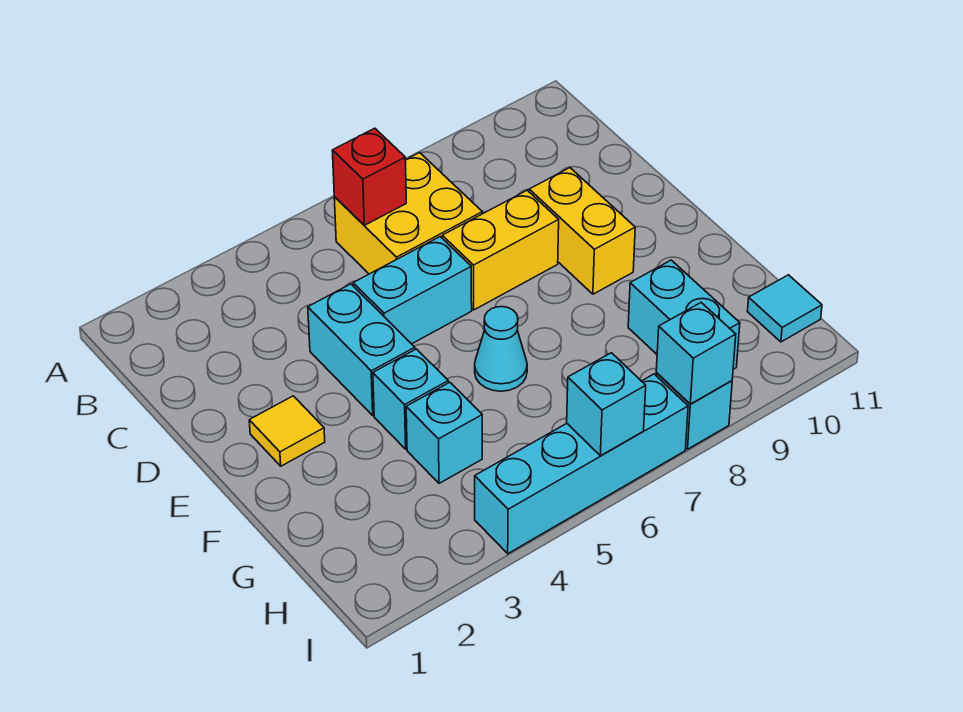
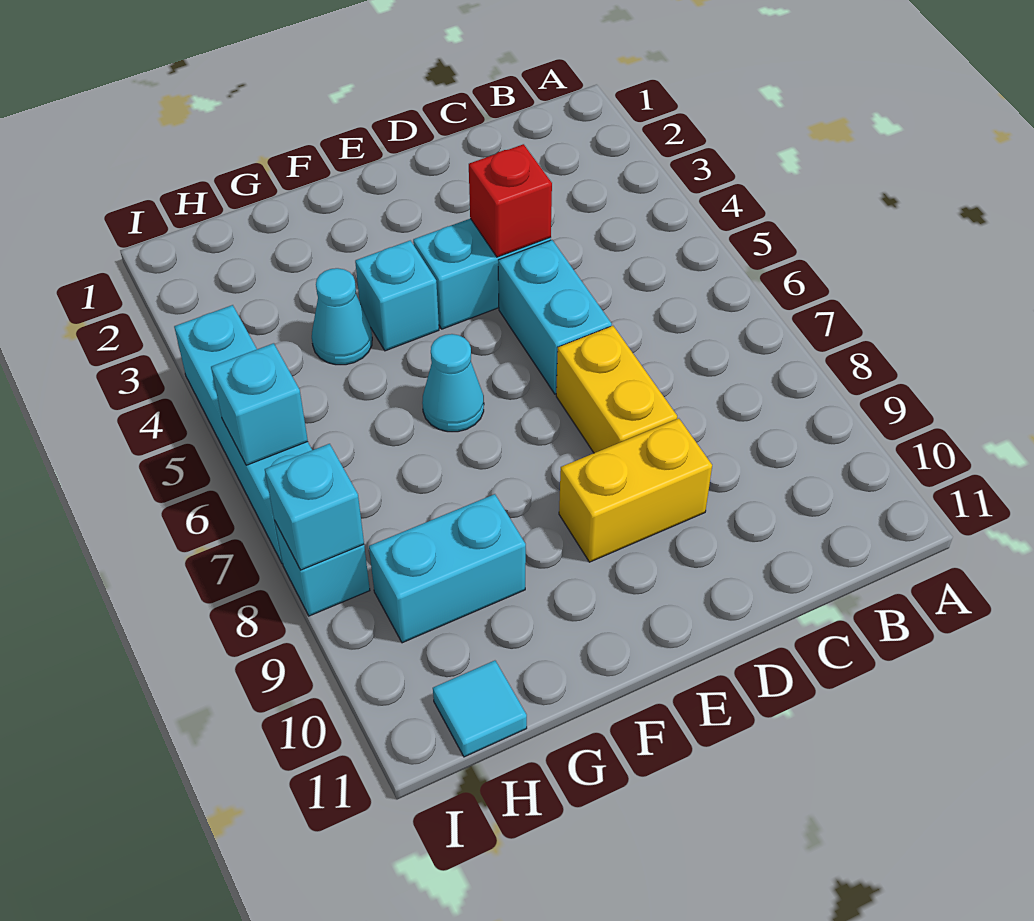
yellow 2x2 brick [334,153,482,274] -> none
red 1x1 brick [332,128,406,225] -> red 1x1 brick moved to [469,144,552,257]
yellow 1x1 tile [249,396,325,466] -> none
cyan 1x1 brick [406,382,482,483] -> cyan 1x1 cone [312,268,372,365]

